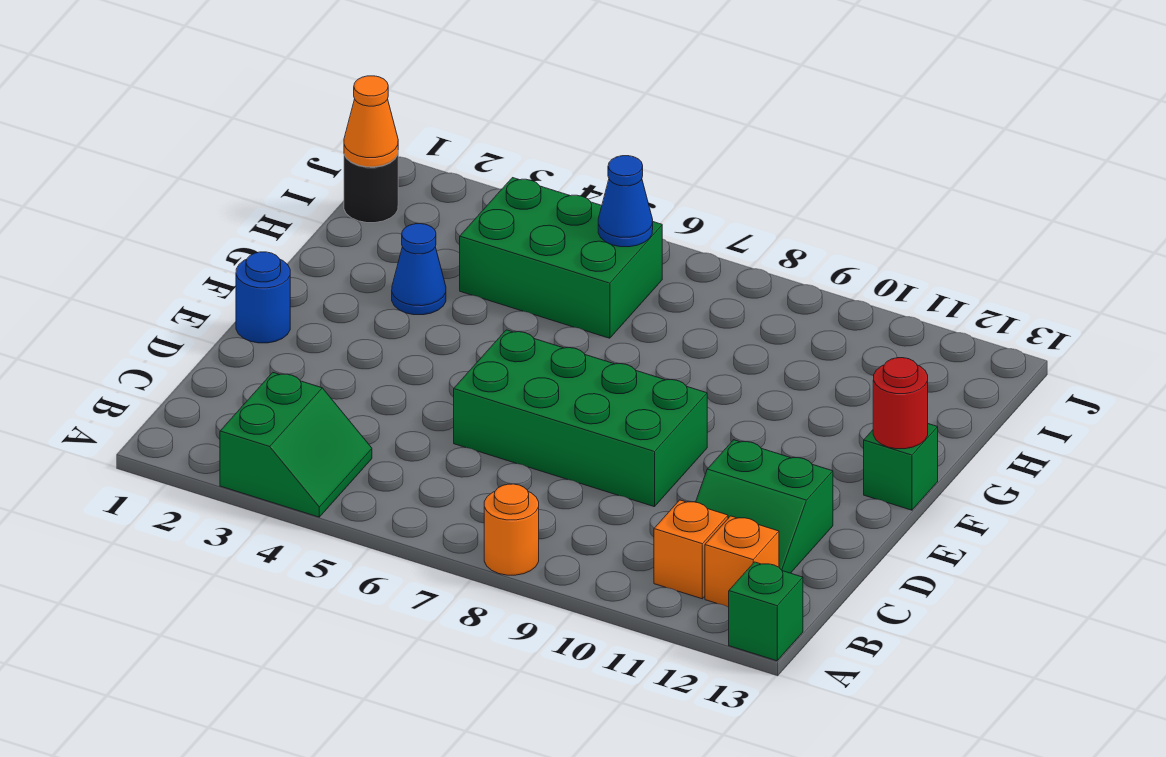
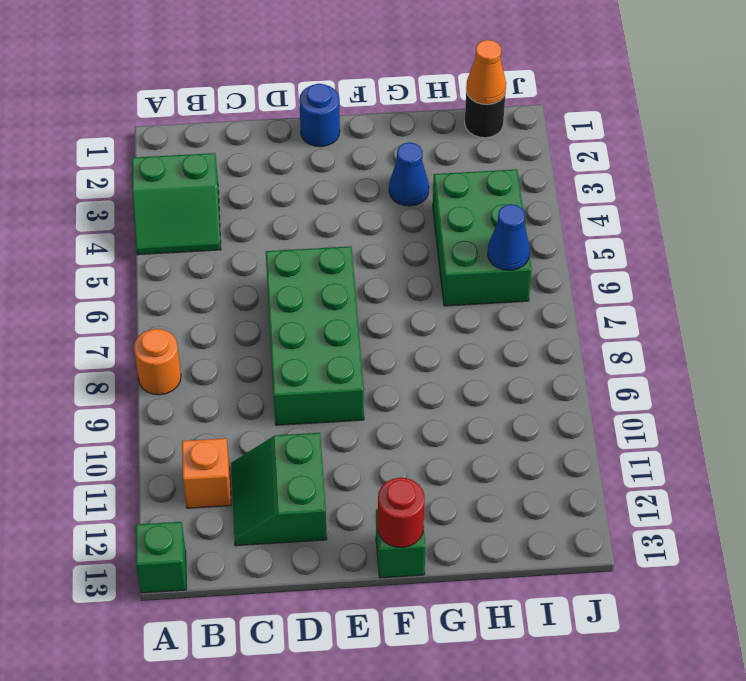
orange 1x1 brick [705,516,779,607] -> none

